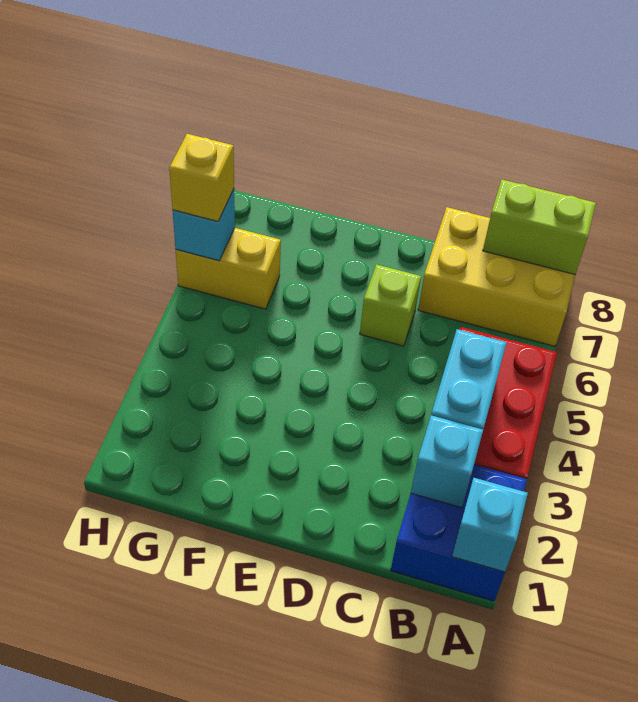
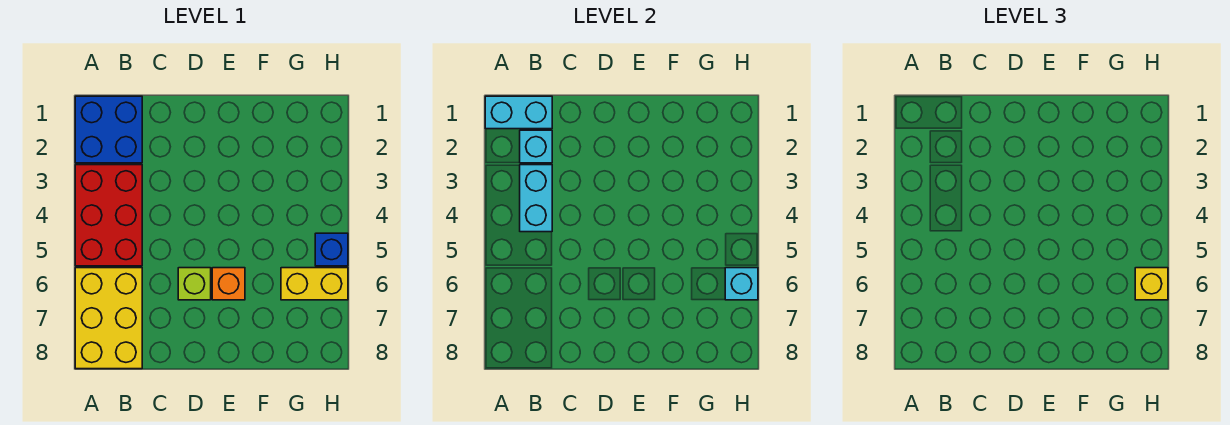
cyan 1x1 brick [452,478,528,572] -> cyan 1x2 brick [485,96,552,129]
yellow 2x3 brick [418,207,575,346] -> yellow 2x3 brick turned to [75,268,142,369]
lime 1x2 brick [483,180,596,275] -> none
none -> orange 1x1 brick [212,268,245,300]
none -> blue 1x1 brick [315,233,348,266]

